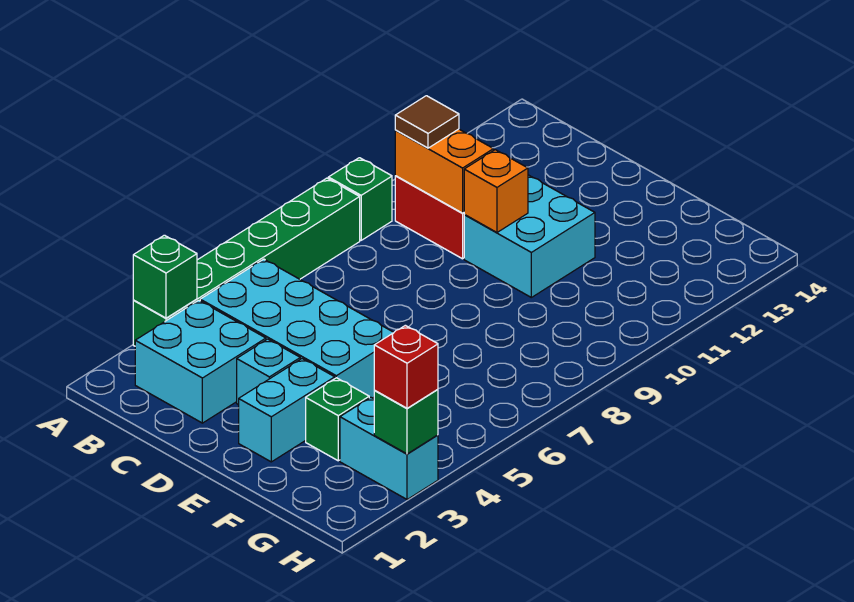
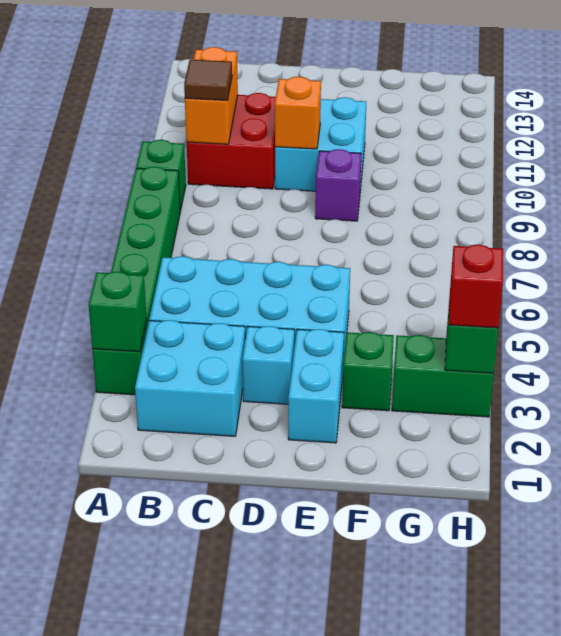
orange 1x2 brick [395,129,494,213] -> orange 1x2 brick turned to [185,47,238,144]
none -> purple 1x1 brick [315,149,361,221]
cyan 1x2 brick [340,397,438,500] -> green 1x2 brick [392,335,494,417]

